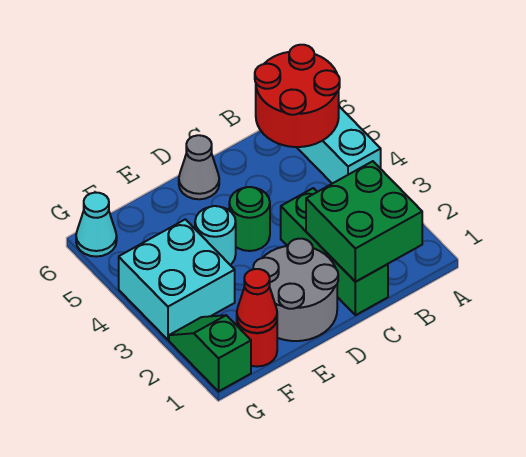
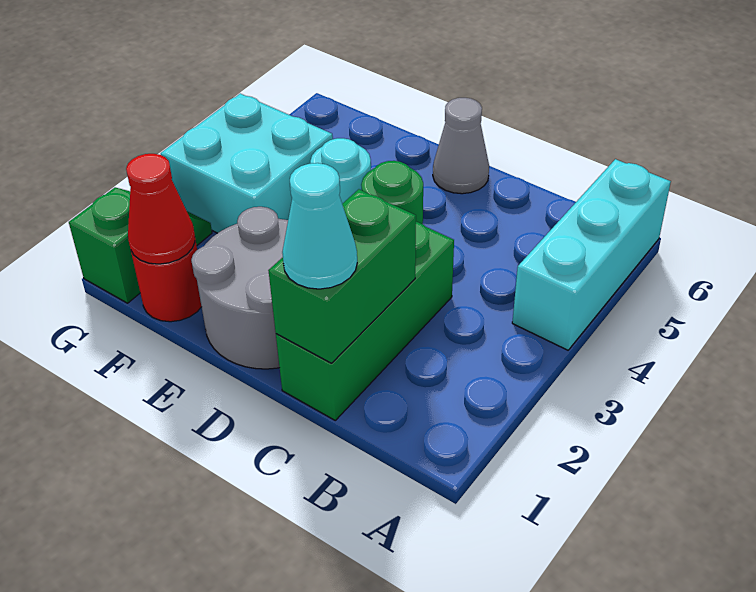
red 2x2 round brick [255,45,340,147] -> none
green 2x2 brick [306,161,422,282] -> green 1x2 brick [268,189,416,363]
cyan 1x1 cone [76,193,117,257] -> cyan 1x1 cone moved to [282,163,357,289]

